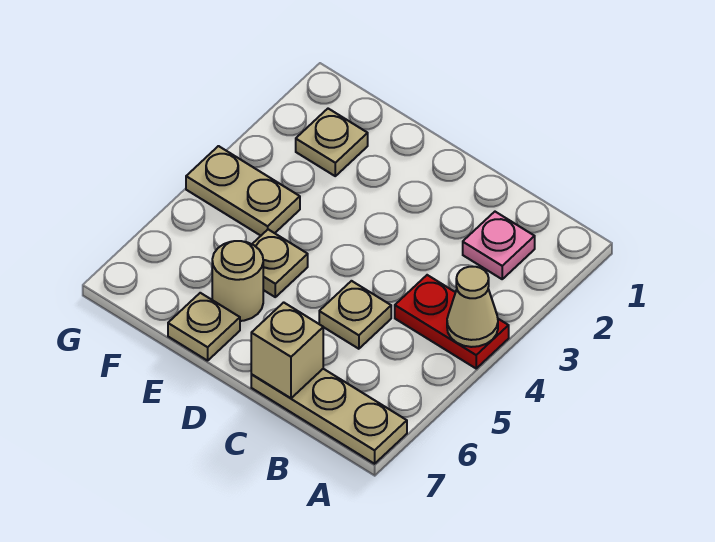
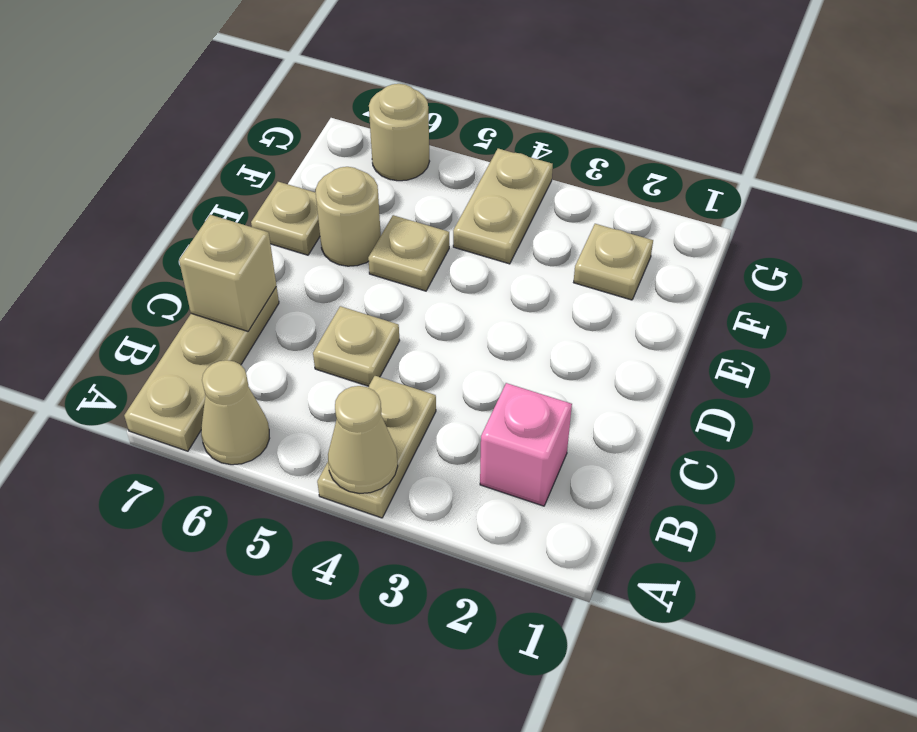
red 1x2 plate [395,275,509,368] -> tan 1x2 plate [317,376,436,518]
none -> tan 1x1 cone [201,360,270,465]
pink 1x1 plate [463,212,535,279] -> pink 1x1 brick [480,383,572,506]
none -> tan 1x1 round brick [369,84,430,181]

